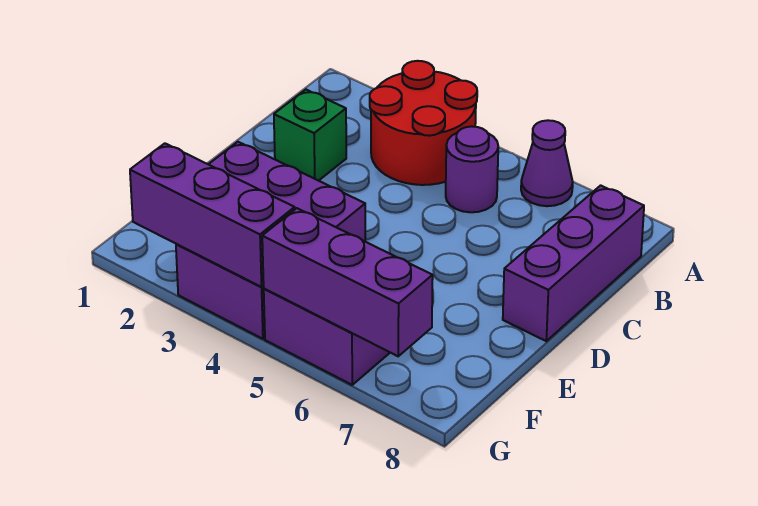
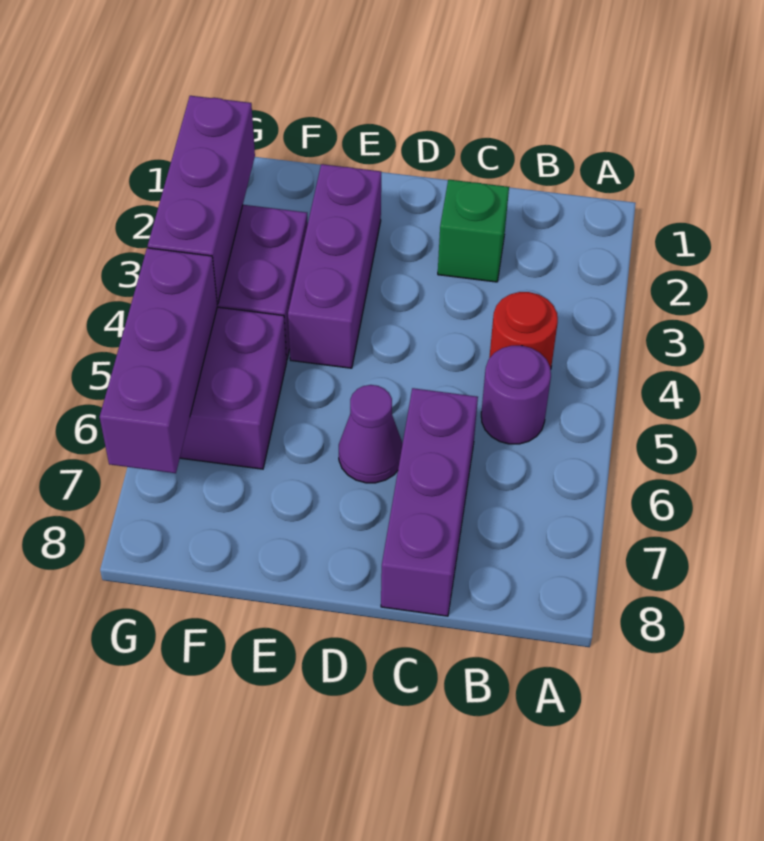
red 2x2 round brick [370,61,477,185] -> red 1x1 round brick [489,292,558,368]
purple 1x1 cone [521,120,573,206] -> purple 1x1 cone moved to [339,385,403,483]
purple 1x3 brick [503,185,644,341] -> purple 1x3 brick turned to [381,388,478,616]

